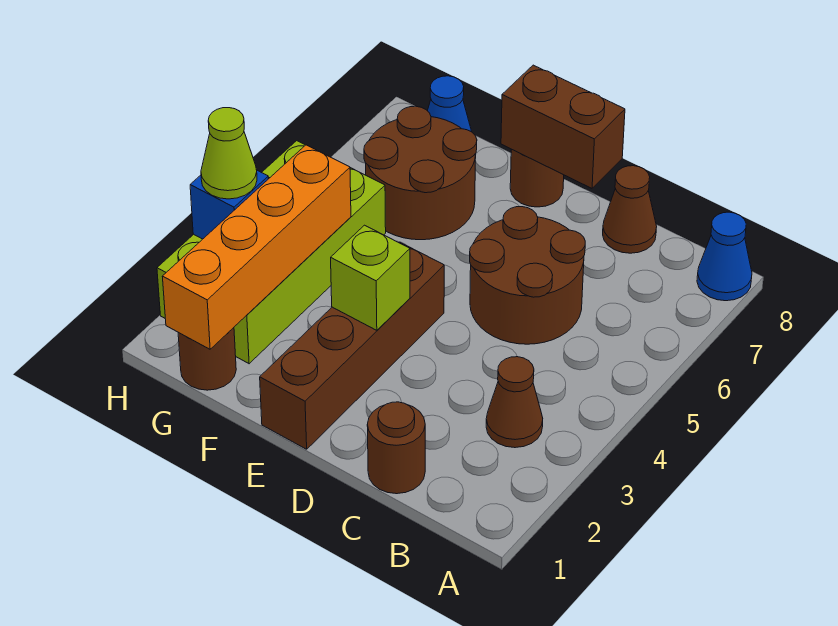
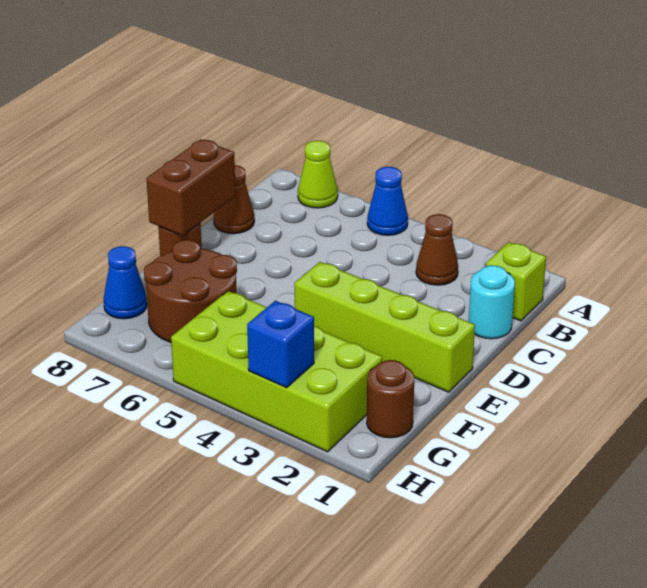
blue 1x1 cone [697,212,752,301] -> blue 1x1 cone moved to [367,167,408,235]
brown 1x1 round brick [367,402,425,494] -> cyan 1x1 round brick [469,265,515,339]
brown 2x2 round brick [470,207,585,344] -> none
brown 1x4 brick [260,242,444,449] -> lime 1x4 brick [294,262,475,392]
lime 1x1 brick [331,225,410,330] -> lime 1x1 brick moved to [486,242,546,321]
orange 1x4 brick [162,145,351,349] -> none
lime 1x1 cone [201,108,257,199] -> lime 1x1 cone moved to [298,141,338,208]

